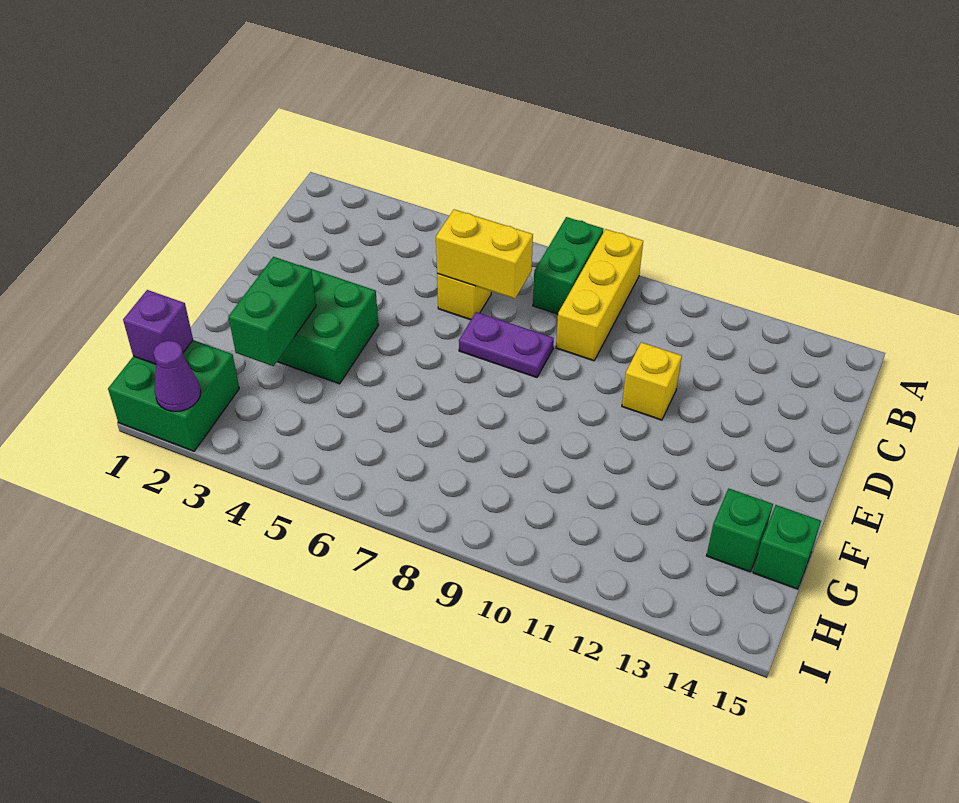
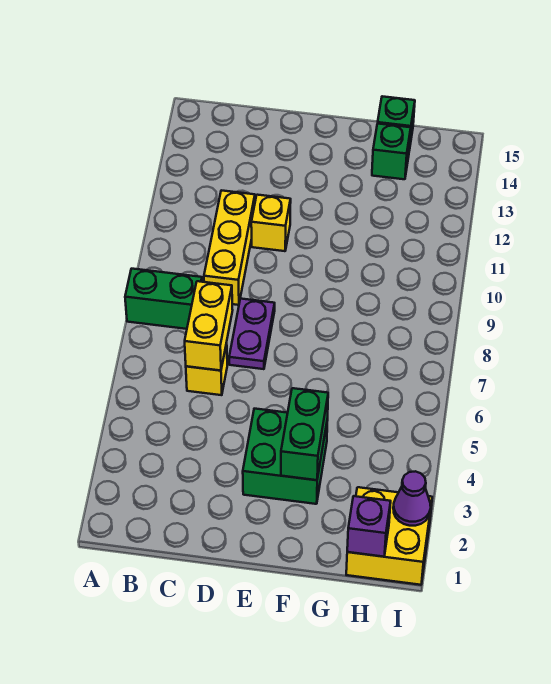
yellow 1x3 brick [556,229,643,361] -> yellow 1x3 brick turned to [204,190,255,305]
green 1x2 brick [229,257,316,366] -> green 1x2 brick turned to [281,388,328,480]
green 2x2 brick [108,340,239,451] -> yellow 2x2 brick [346,487,432,585]

